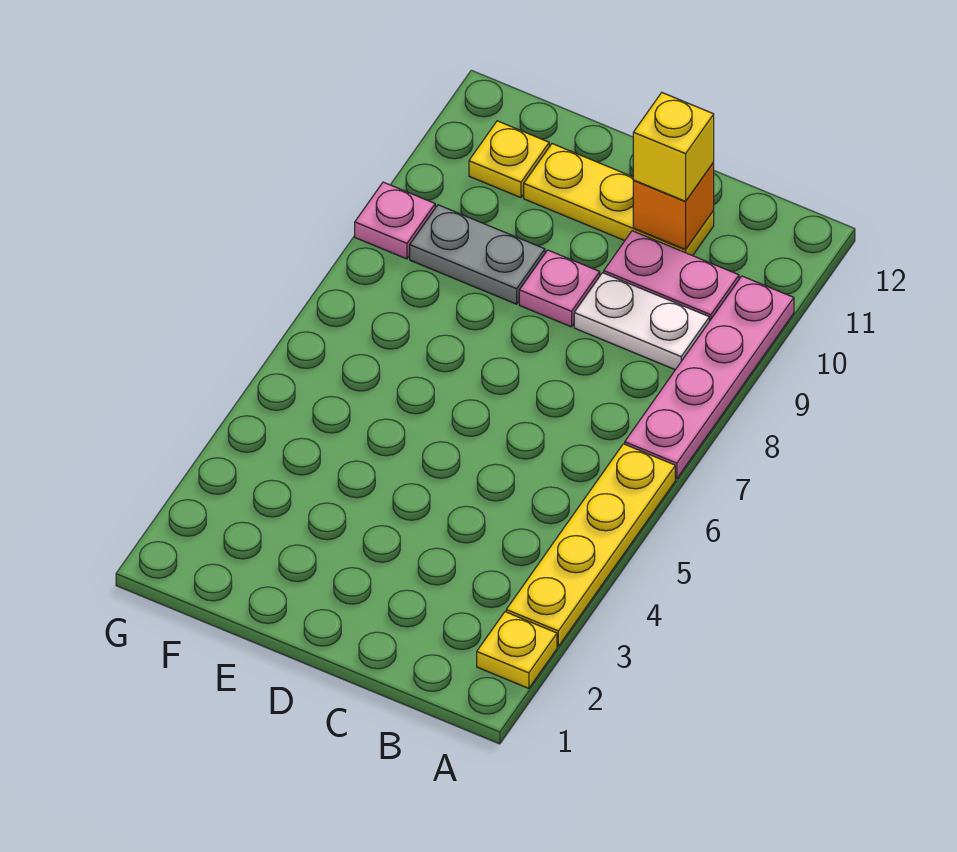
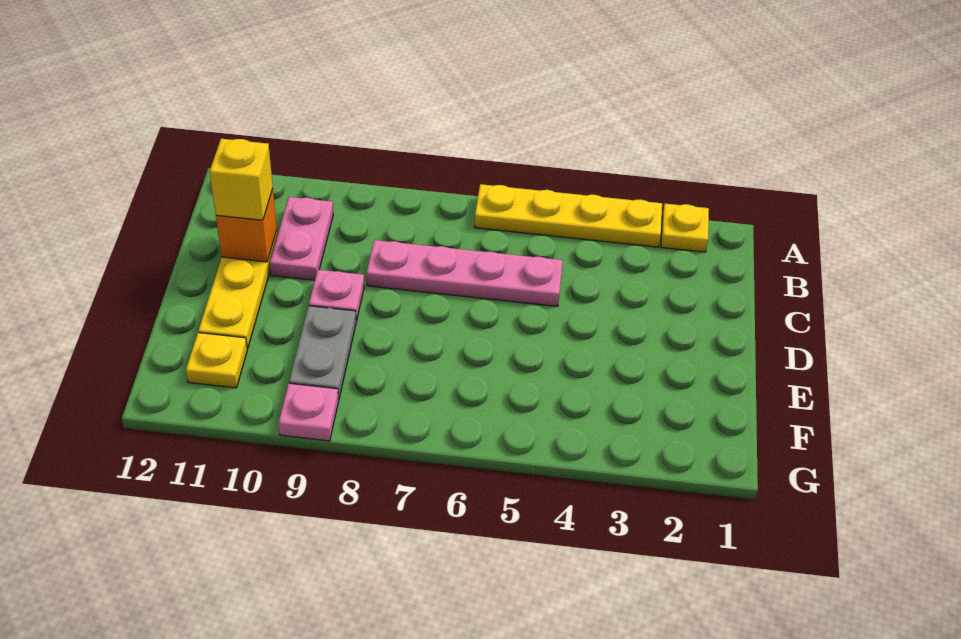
pink 1x4 plate [625,276,794,479] -> pink 1x4 plate moved to [367,240,563,306]
white 1x2 plate [574,273,709,370] -> none

